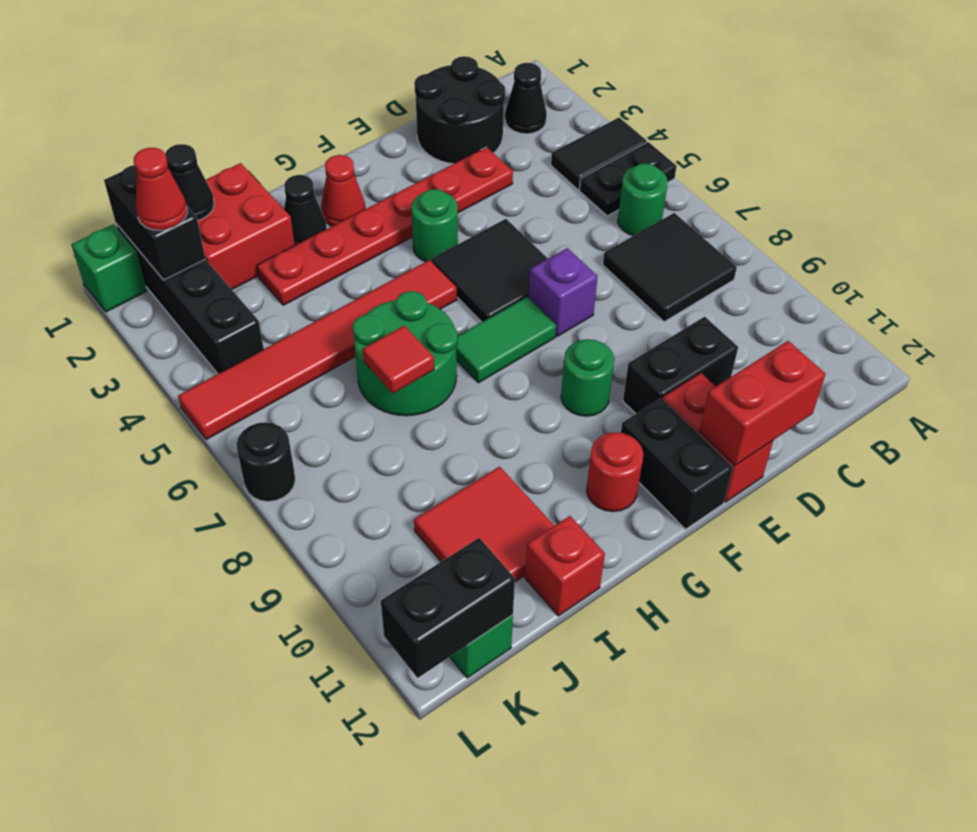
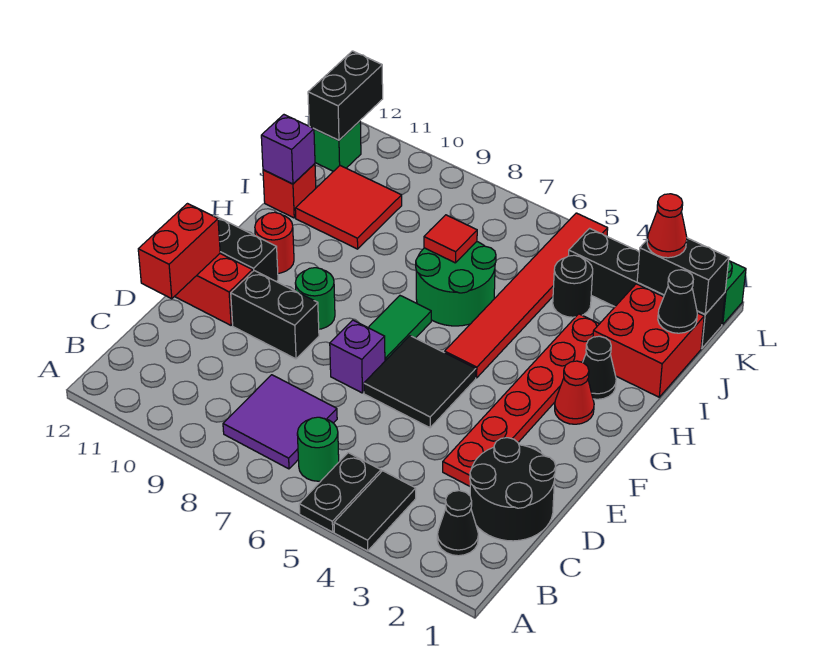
black 2x2 tile [603,213,737,322] -> purple 2x2 tile [223,375,337,469]
black 1x2 brick [623,317,738,414] -> black 1x2 brick turned to [231,271,319,359]
green 1x1 round brick [411,189,458,262] -> none
none -> purple 1x1 brick [261,115,315,184]
black 1x1 round brick [237,422,295,502] -> black 1x1 round brick moved to [553,255,593,317]

